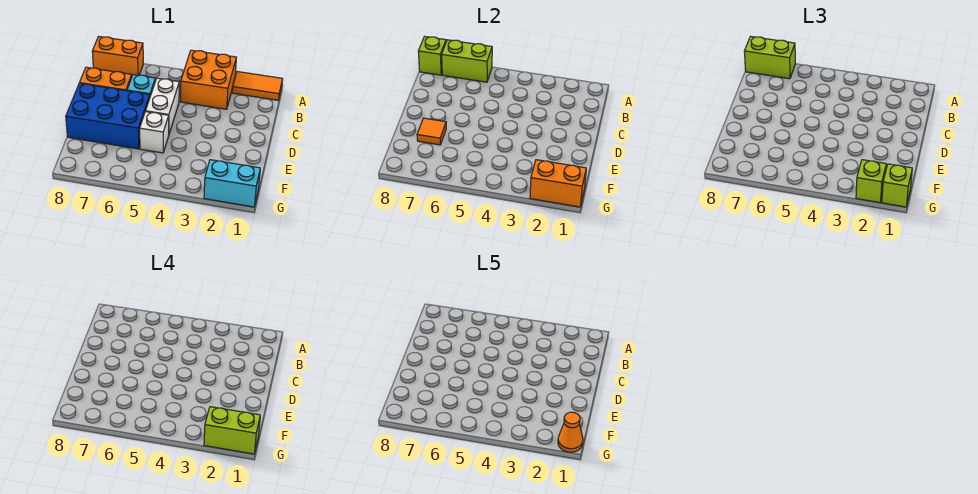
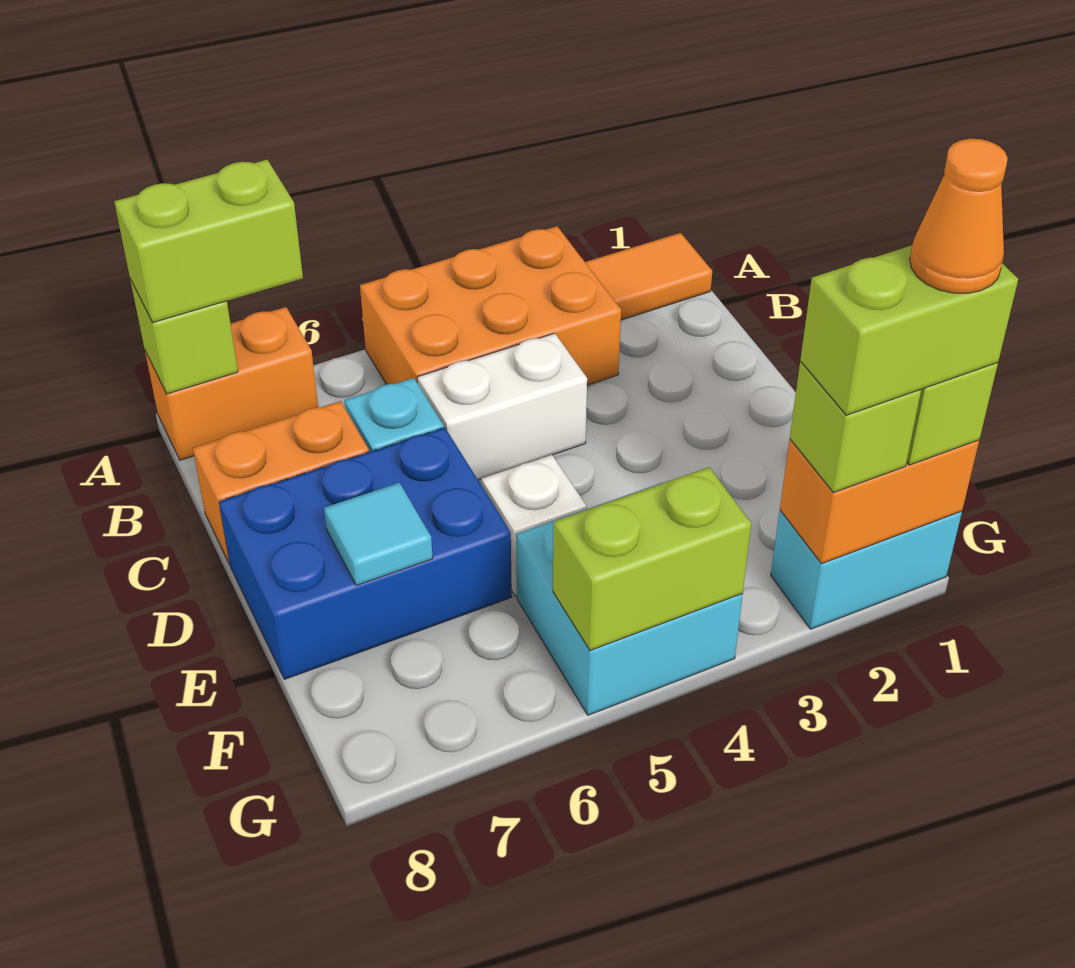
orange 2x2 brick [180,50,236,109] -> orange 2x3 brick [360,226,621,385]
lime 1x2 brick [442,40,492,82] -> lime 1x2 brick moved to [553,467,751,651]
white 1x2 brick [146,78,179,133] -> white 1x2 brick turned to [417,333,587,480]
orange 1x1 tile [417,118,446,145] -> cyan 1x1 tile [324,483,433,585]
none -> cyan 2x2 brick [516,483,743,715]

